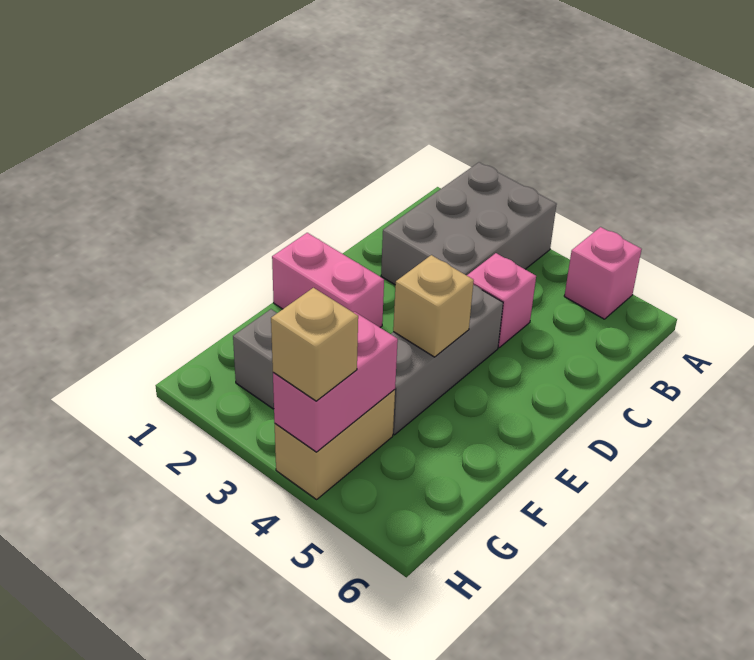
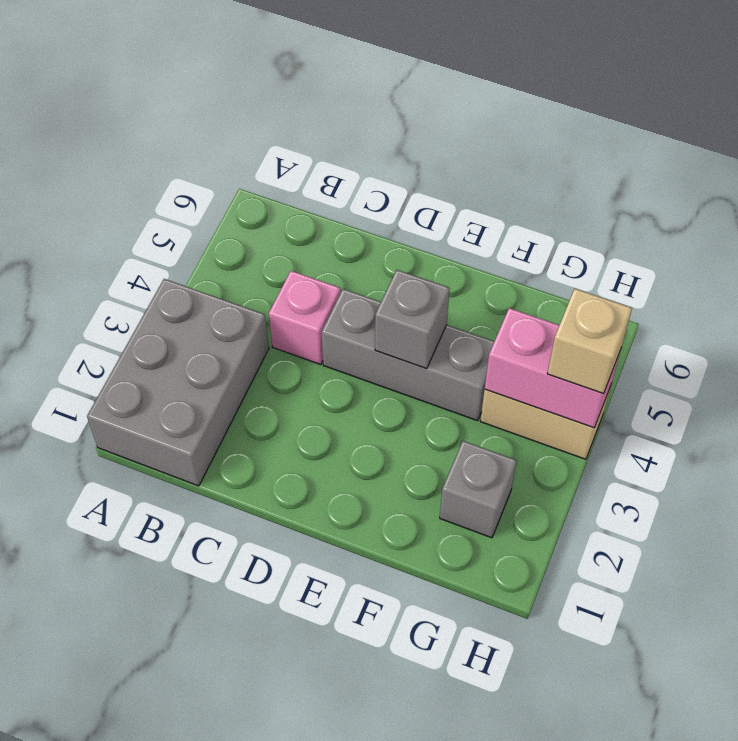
grey 2x3 brick [381,162,557,285] -> grey 2x3 brick turned to [87,279,269,486]
pink 1x1 brick [564,227,642,319] -> none
pink 1x2 brick [272,233,384,327] -> none
tan 1x1 brick [393,255,474,357] -> grey 1x1 brick [375,270,450,369]

